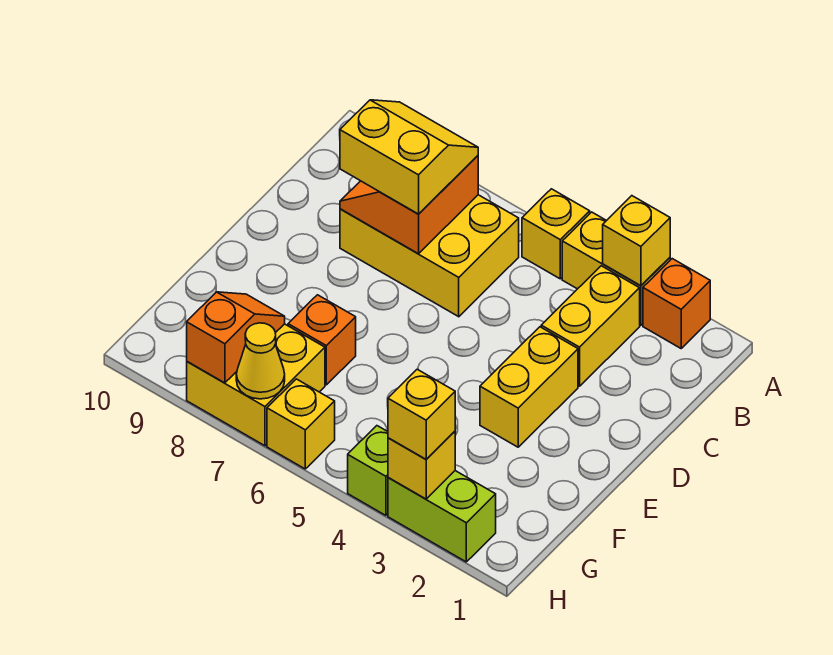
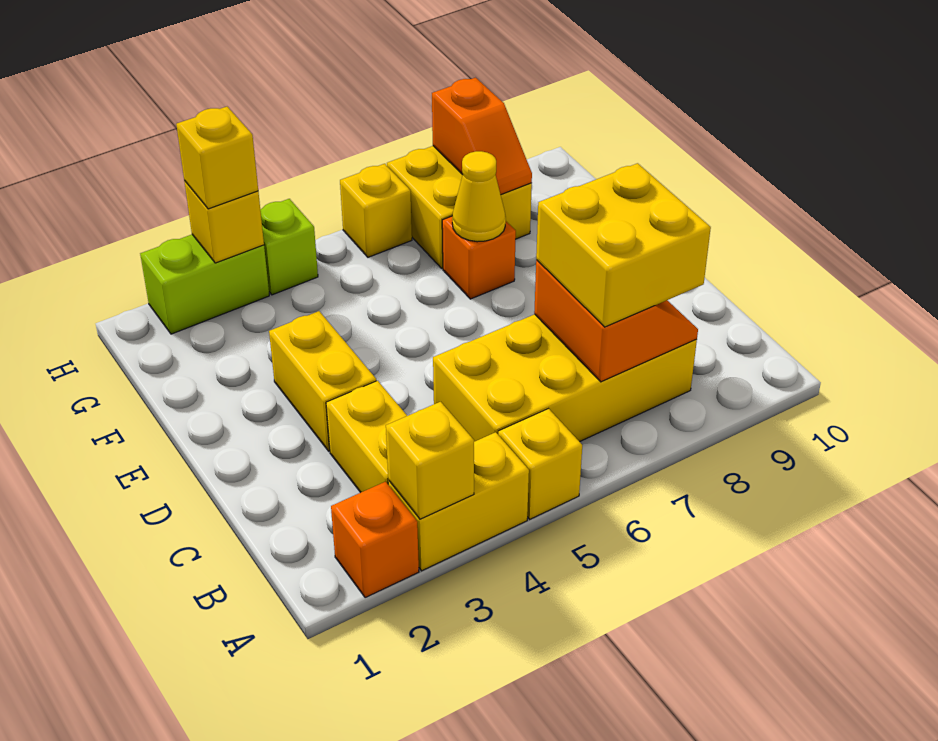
yellow 2x3 brick [340,195,519,317] -> yellow 2x4 brick [433,314,697,442]
yellow 2x2 slope [340,100,478,214] -> yellow 2x2 brick [536,163,711,327]
yellow 1x1 cone [236,323,285,399] -> yellow 1x1 cone moved to [452,151,506,242]

